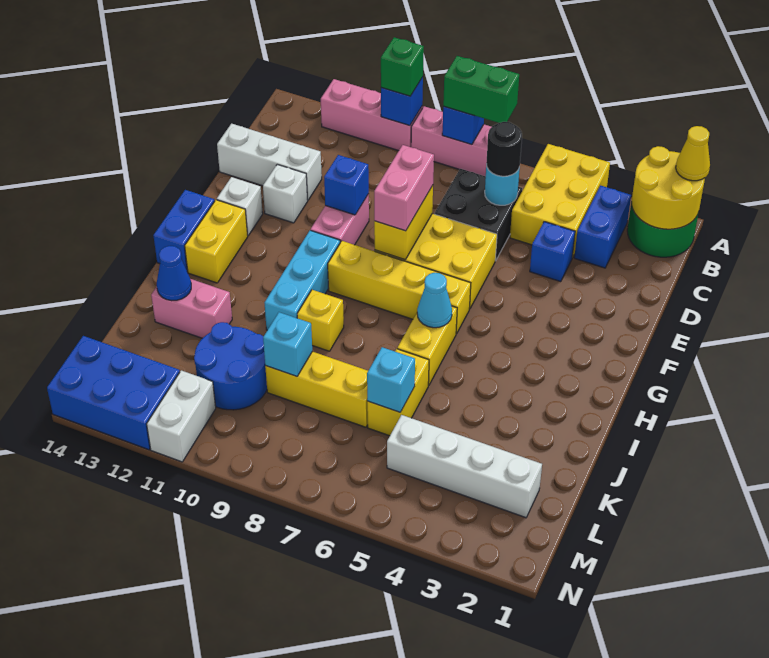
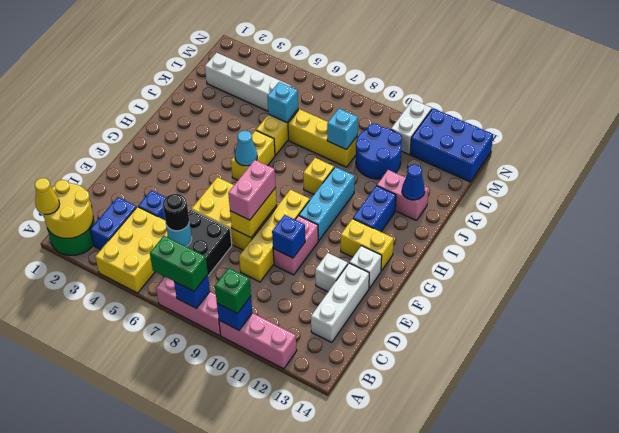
white 1x3 brick [217,124,322,200] -> white 1x3 brick turned to [311,263,369,342]
yellow 1x4 brick [328,241,471,334] -> yellow 1x4 brick turned to [239,190,310,282]
yellow 1x2 brick [185,200,248,283] -> yellow 1x2 brick turned to [341,219,394,271]
blue 1x2 brick [153,190,215,271] -> blue 1x2 brick moved to [353,186,396,232]

